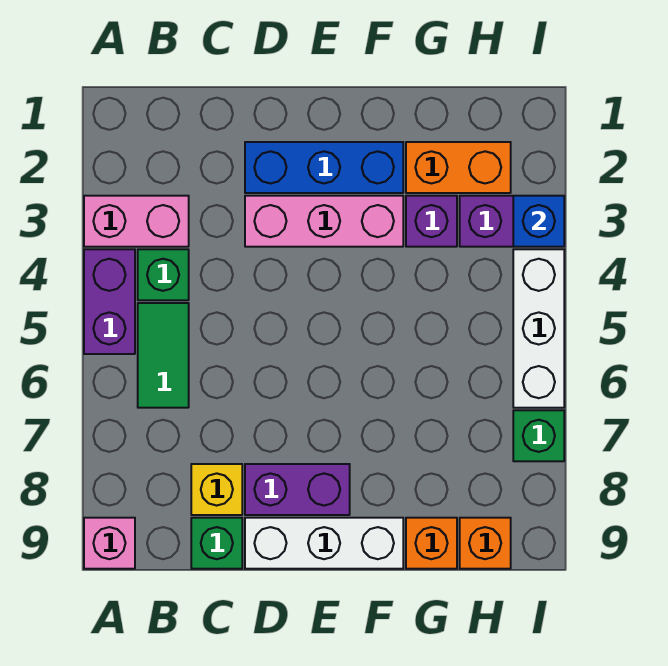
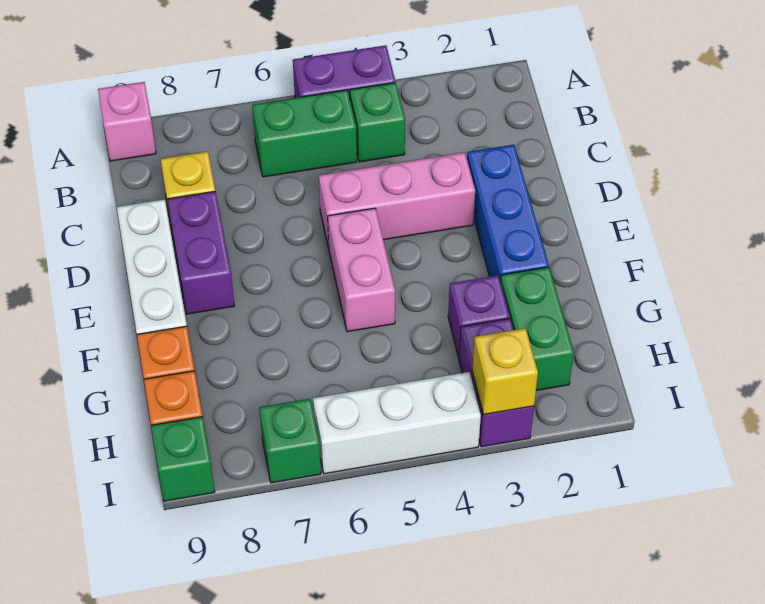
pink 1x2 brick [84,196,189,247] -> pink 1x2 brick moved to [328,208,395,332]
green 1x2 tile [138,303,189,408] -> green 1x2 brick [252,90,357,177]
green 1x1 brick [191,518,242,569] -> green 1x1 brick moved to [151,417,215,501]
pink 1x3 brick [245,196,403,247] -> pink 1x3 brick turned to [319,152,475,248]
orange 1x2 brick [406,142,511,193] -> green 1x2 brick [500,267,574,390]
blue 1x1 brick [513,196,564,247] -> yellow 1x1 brick [472,328,538,415]

